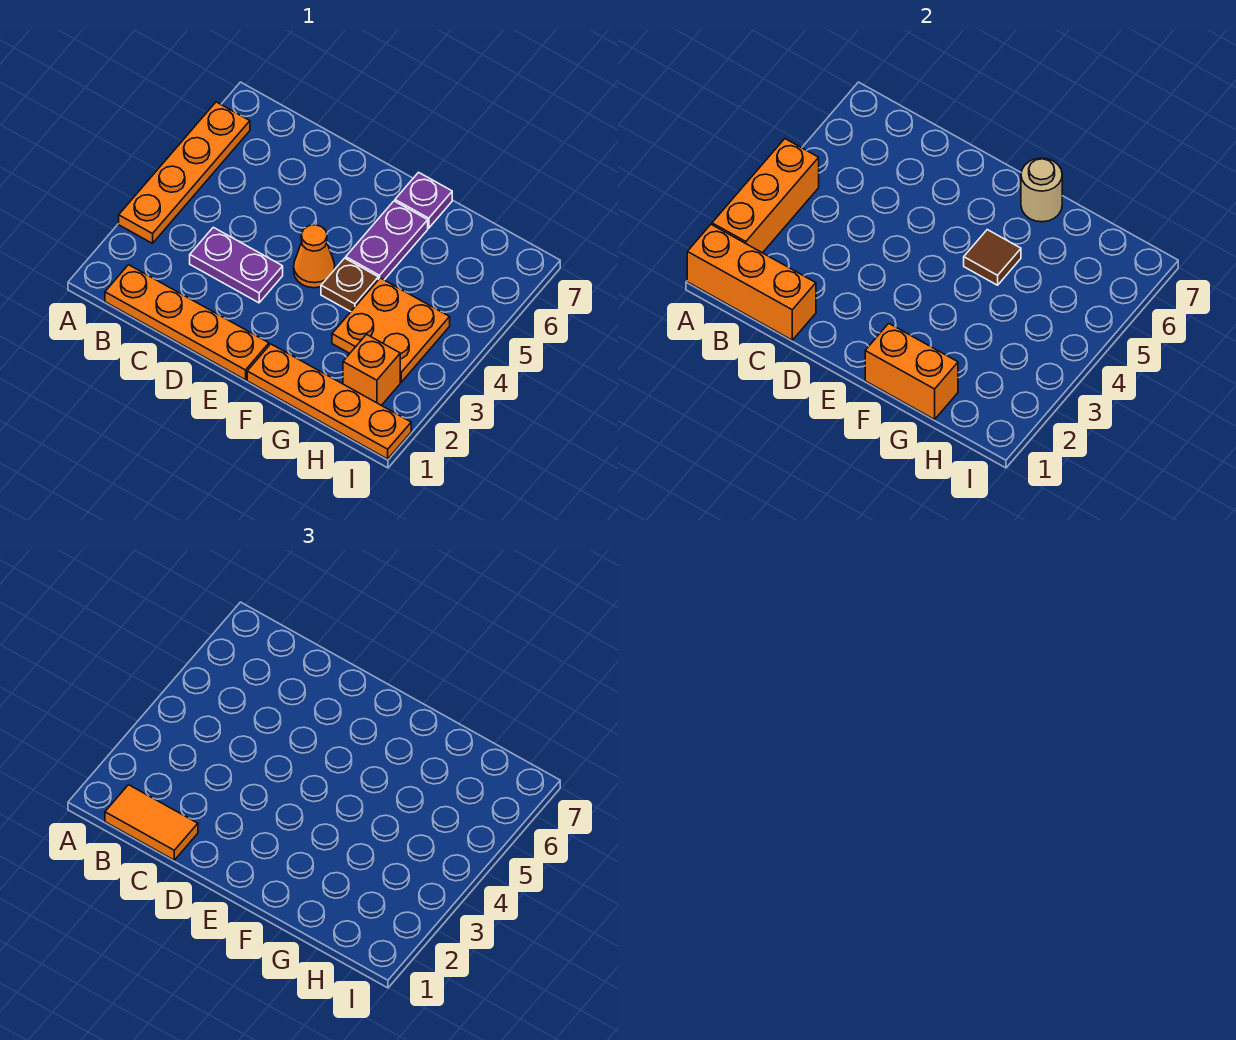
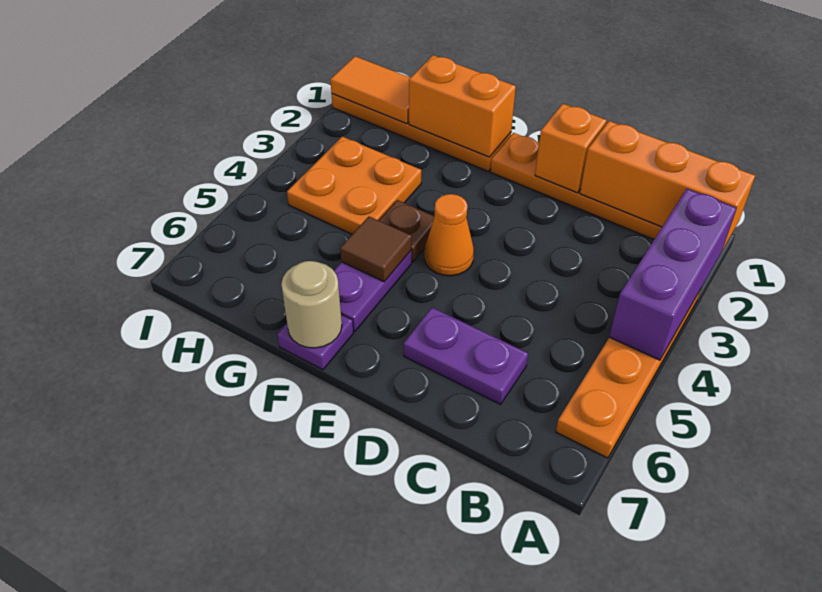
orange 1x3 brick [712,139,819,253] -> purple 1x3 brick [609,189,736,360]
orange 1x2 tile [105,785,198,860] -> orange 1x2 tile moved to [330,56,410,124]
purple 1x2 plate [190,227,283,303] -> purple 1x2 plate moved to [404,308,528,404]
orange 1x1 brick [343,334,400,405] -> orange 1x1 brick moved to [535,104,607,193]

